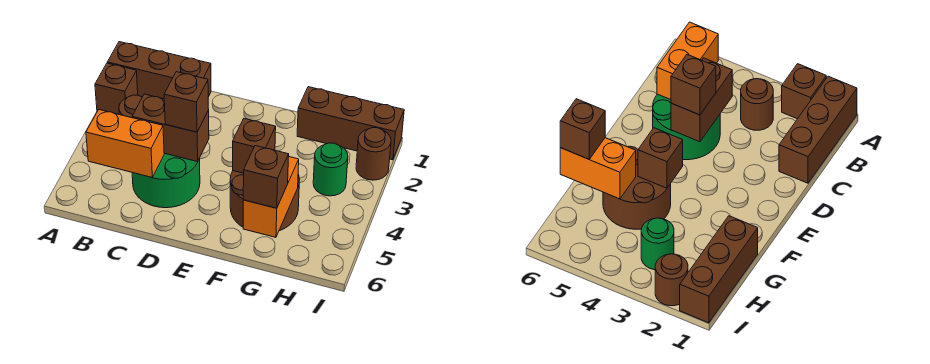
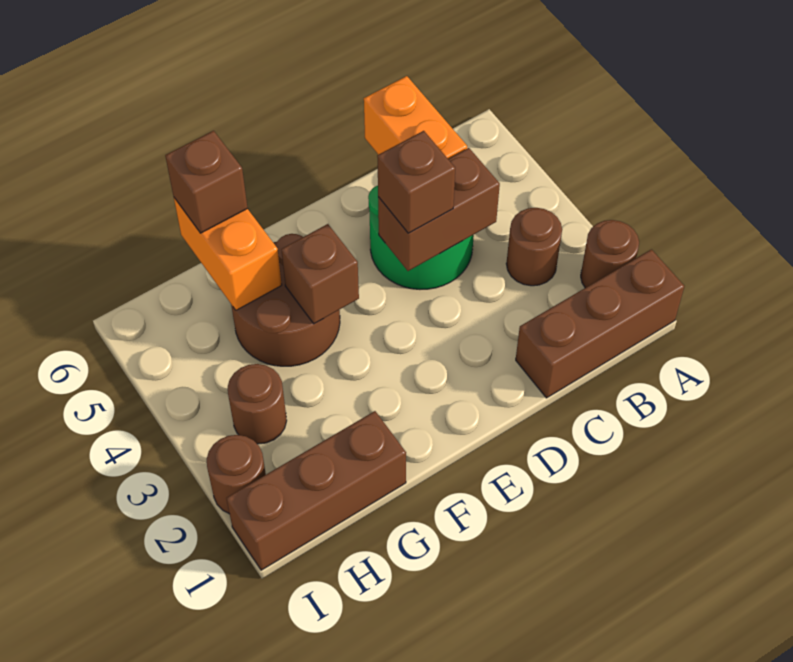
brown 1x1 brick [95,63,138,114] -> brown 1x1 round brick [581,220,639,288]
orange 1x2 brick [86,110,164,177] -> orange 1x2 brick turned to [364,76,467,159]
green 1x1 round brick [313,143,348,196] -> brown 1x1 round brick [228,364,287,444]

